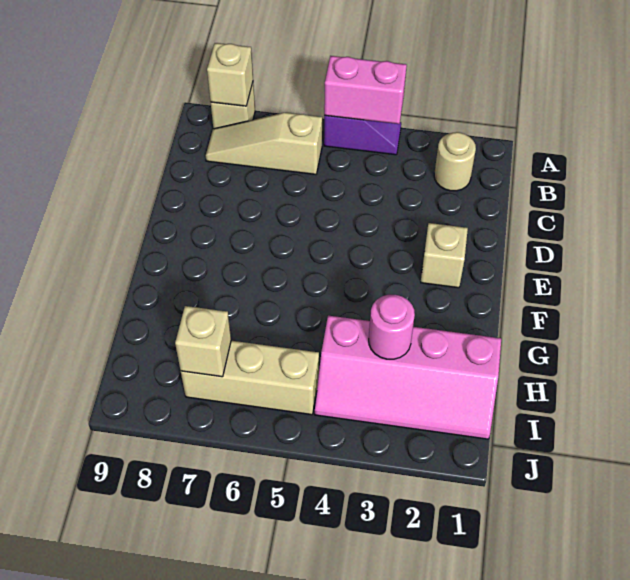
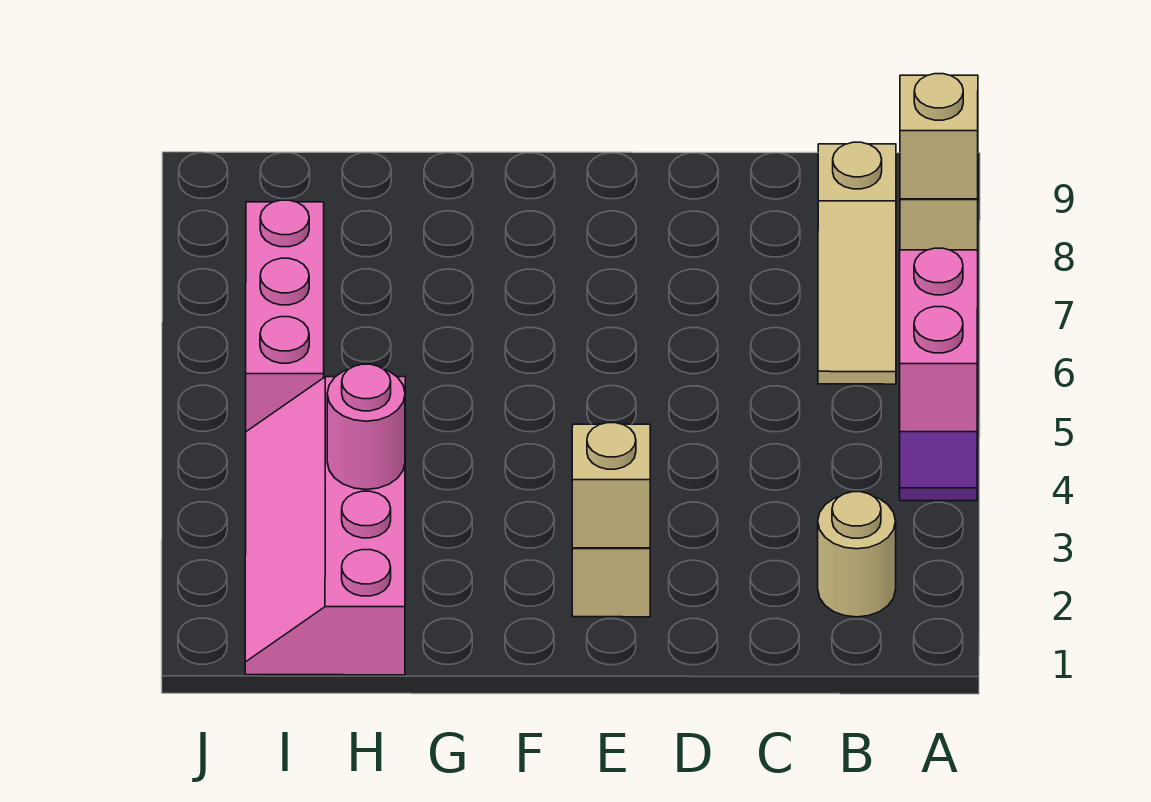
tan 1x3 slope [206,113,322,174] -> tan 1x3 slope turned to [818,142,896,384]
tan 1x3 brick [181,341,319,415] -> pink 1x3 brick [246,200,324,431]
tan 1x1 brick [175,306,231,377] -> tan 1x1 brick moved to [572,423,650,548]

